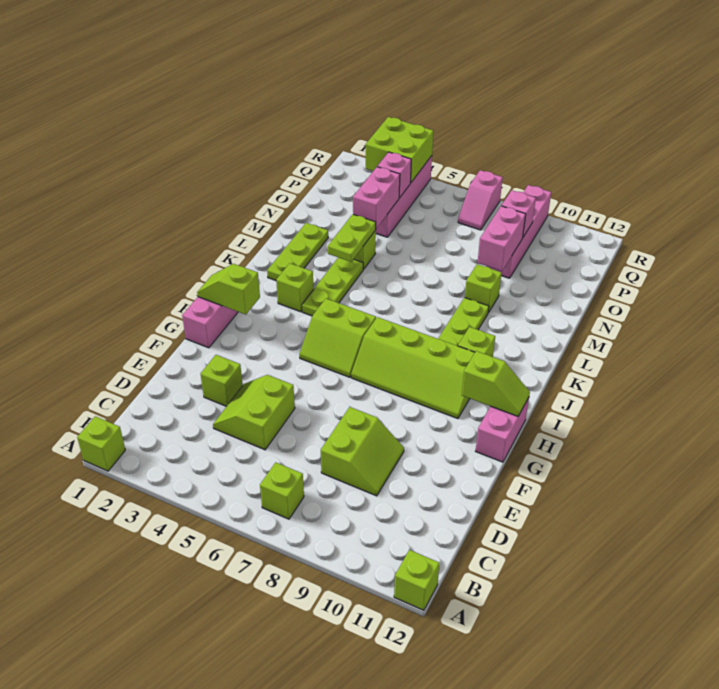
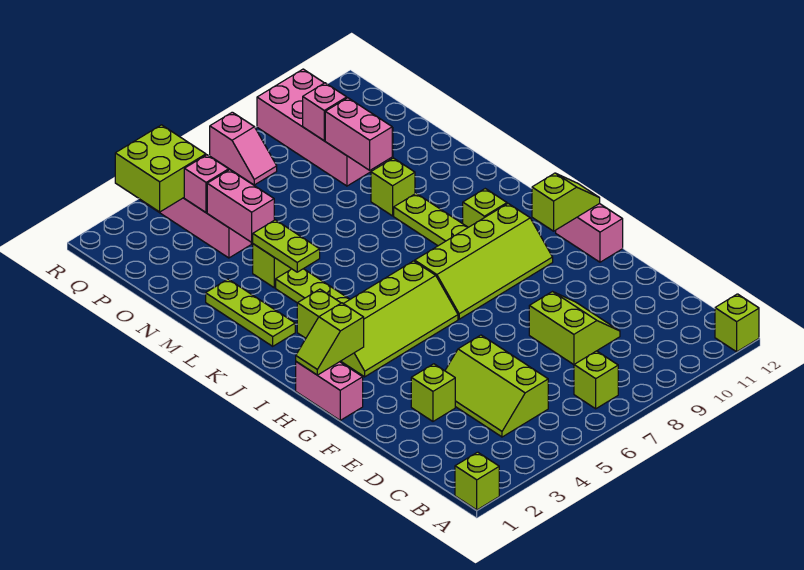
lime 2x2 slope [213,375,295,450] -> lime 2x3 slope [445,335,548,437]
lime 2x2 slope [299,299,376,377] -> lime 2x4 slope [341,261,458,377]
pink 1x4 brick [486,185,551,278] -> pink 2x4 brick [257,69,393,186]

